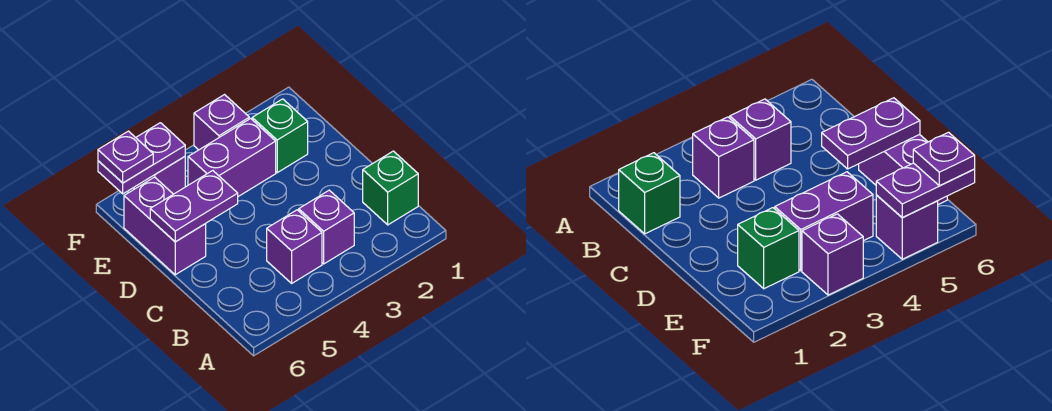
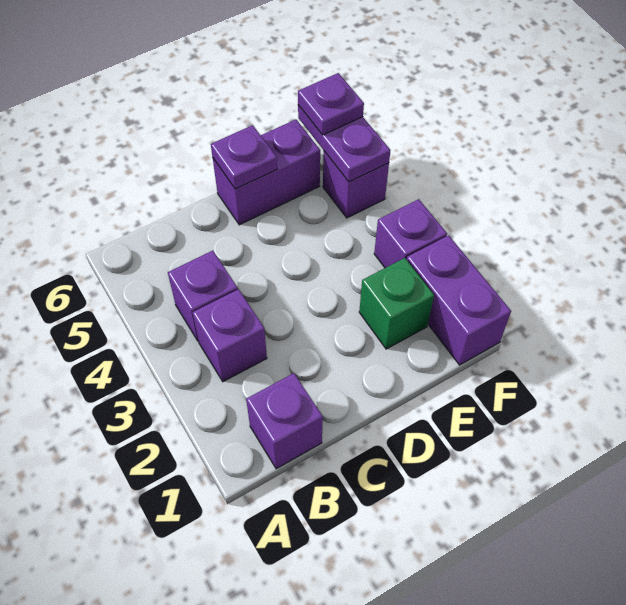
green 1x1 brick [363,151,418,225] -> purple 1x1 brick [246,373,323,469]
purple 1x2 plate [150,171,238,242] -> purple 1x1 plate [211,125,277,189]
purple 1x2 brick [188,118,276,196] -> purple 1x2 brick moved to [407,235,511,365]

